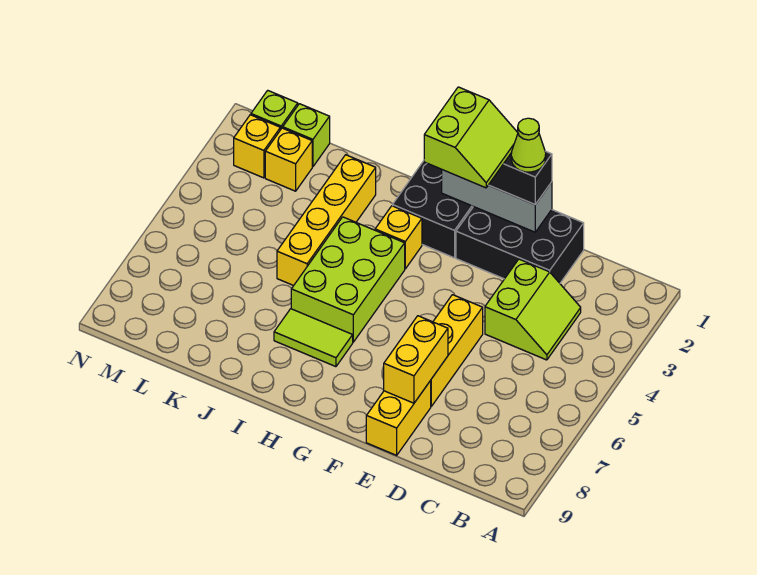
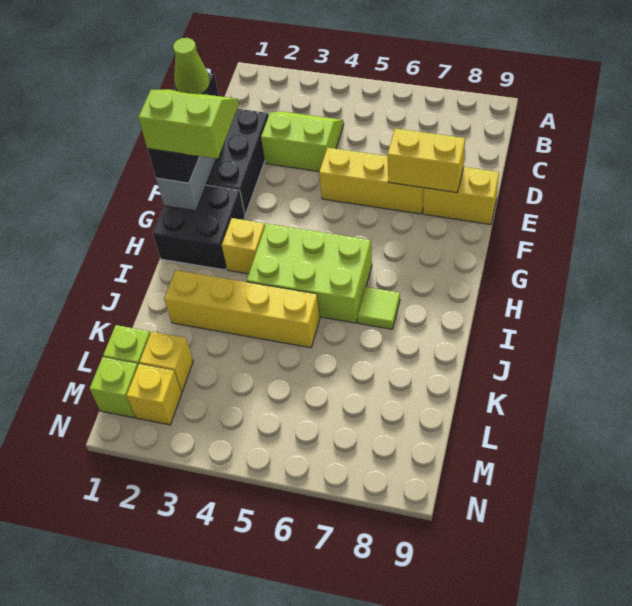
lime 1x2 tile [274,309,353,367] -> lime 1x1 tile [358,287,400,329]

